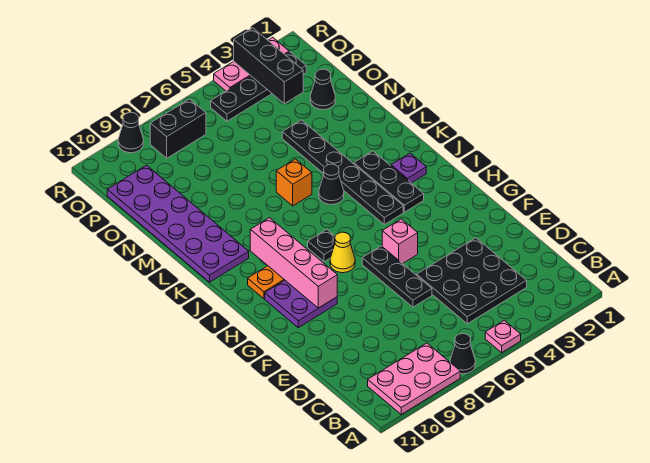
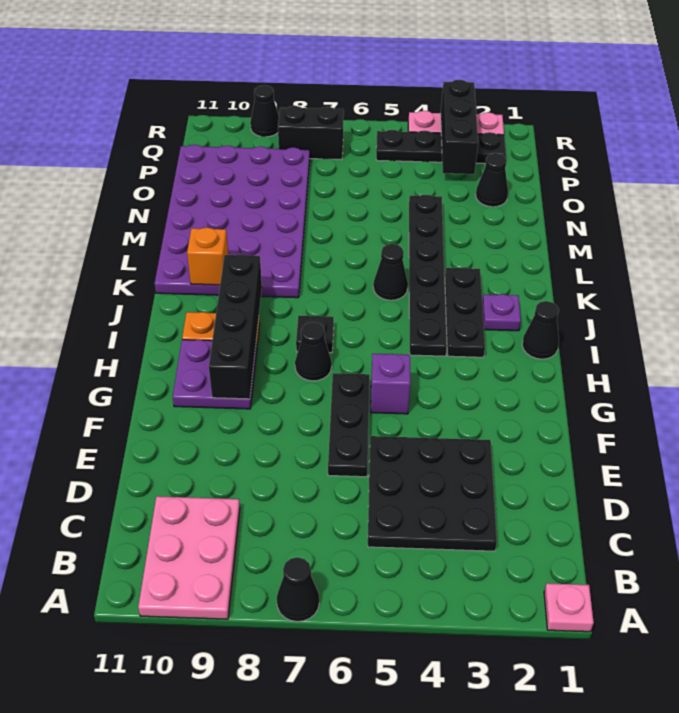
pink 1x1 plate [485,320,521,353] -> pink 1x1 plate moved to [544,583,594,632]
pink 2x3 plate [368,343,460,414] -> pink 2x3 plate turned to [138,496,240,619]
pink 1x1 brick [382,219,418,264] -> purple 1x1 brick [371,354,411,414]
pink 1x4 brick [250,218,337,308] -> black 1x4 brick [209,254,262,399]
yellow 1x1 cone [330,232,355,273] -> black 1x1 cone [295,322,332,381]
none -> black 1x1 cone [522,301,559,359]
purple 2x6 plate [107,165,249,282] -> purple 4x6 plate [154,145,310,298]
orange 1x1 brick [276,159,312,206] -> orange 1x1 brick moved to [187,227,228,285]

